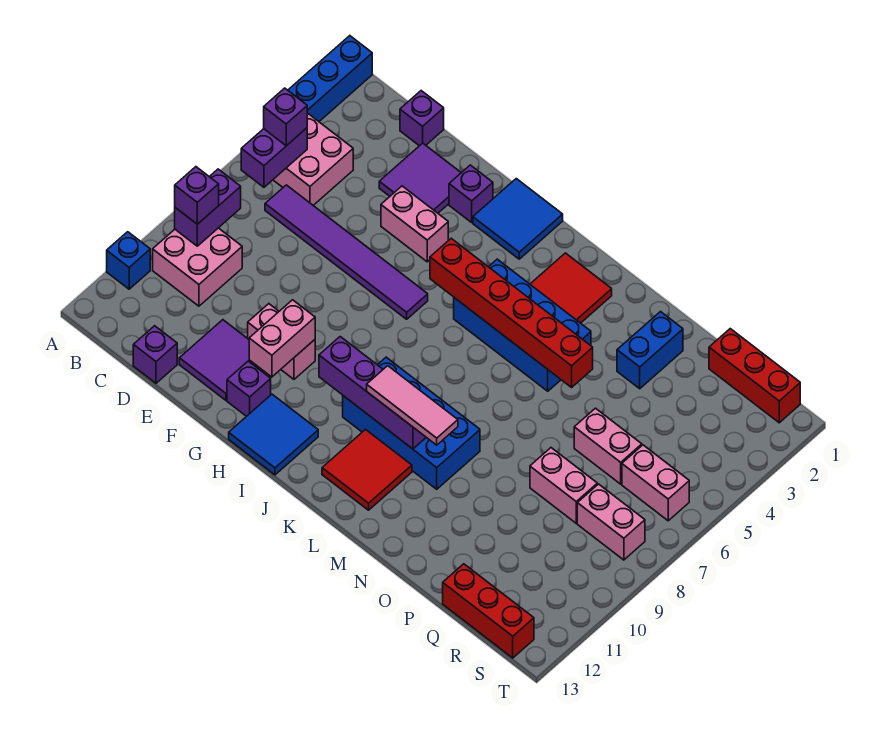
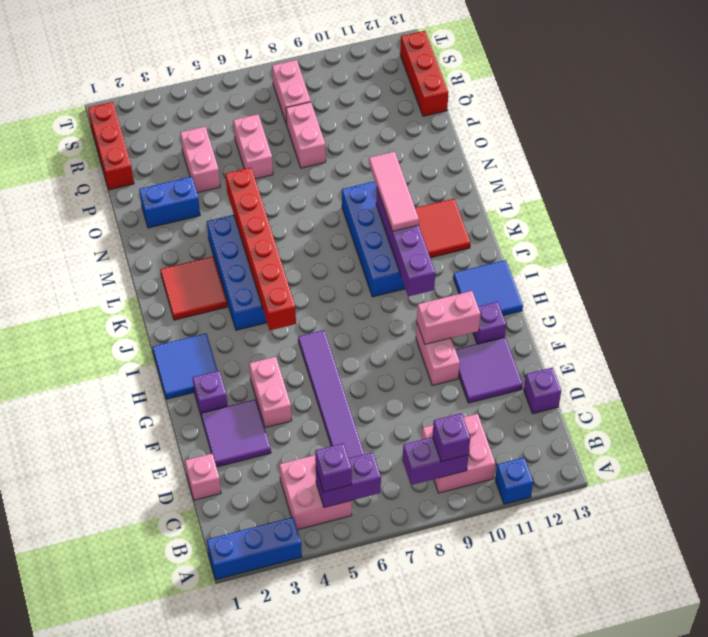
purple 1x1 brick [400,91,444,146] -> pink 1x1 brick [185,453,221,500]
pink 1x2 brick [622,445,689,521] -> pink 1x2 brick moved to [180,127,220,193]

